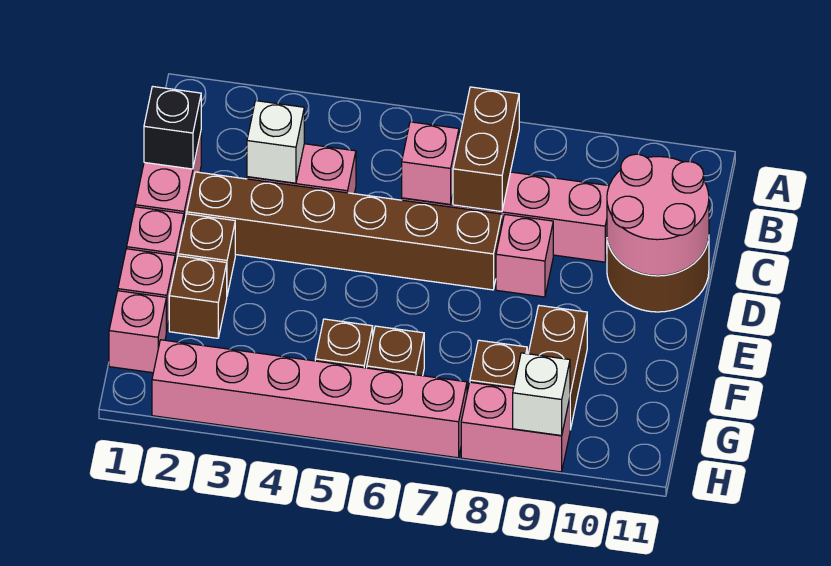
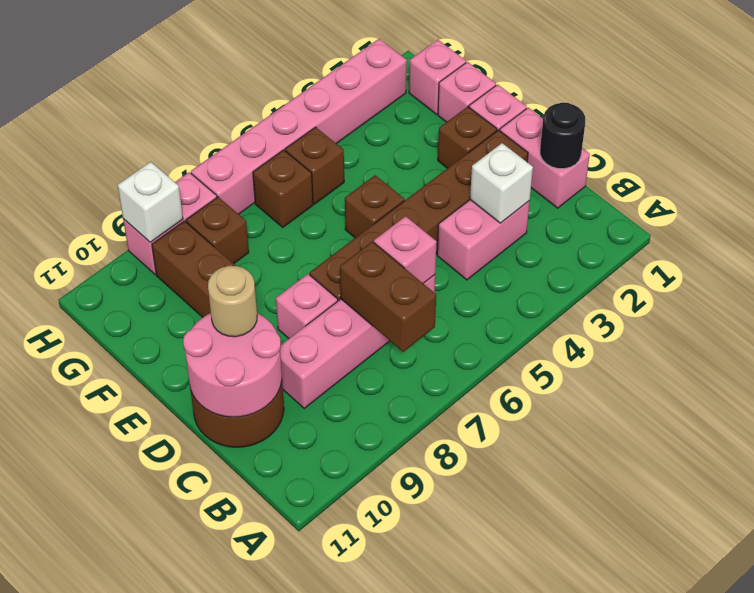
black 1x1 brick [144,86,201,169] -> black 1x1 round brick [540,103,585,169]
none -> tan 1x1 round brick [208,266,257,337]
brown 1x1 brick [169,256,227,338] -> brown 1x1 brick moved to [345,175,404,238]

